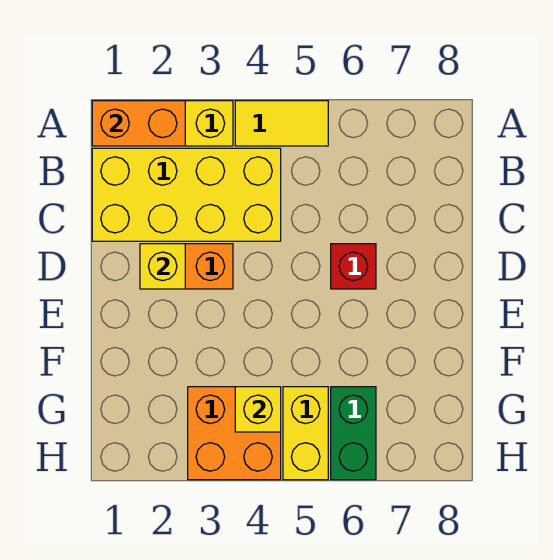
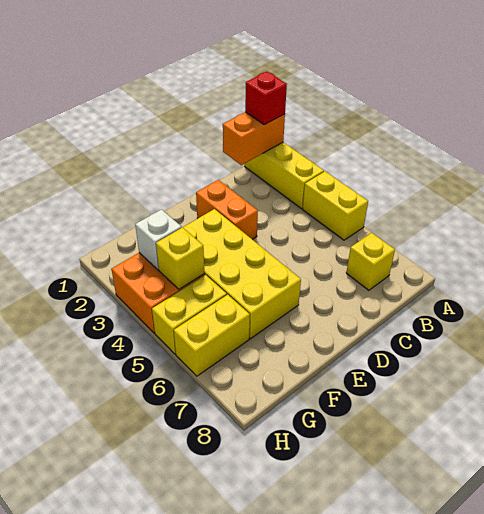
orange 1x2 brick [92,101,185,146] -> orange 1x2 brick turned to [223,112,285,165]
yellow 1x2 tile [235,101,328,146] -> yellow 1x2 brick [303,171,368,240]
yellow 2x4 brick [92,148,281,241] -> yellow 2x4 brick moved to [183,209,301,339]
yellow 1x1 brick [140,244,185,289] -> yellow 1x1 brick moved to [346,233,395,290]
red 1x1 brick [331,244,376,289] -> red 1x1 brick moved to [245,72,287,125]
none -> white 1x1 brick [135,210,182,270]
green 1x2 brick [331,387,376,480] -> yellow 1x2 brick [174,295,250,376]

